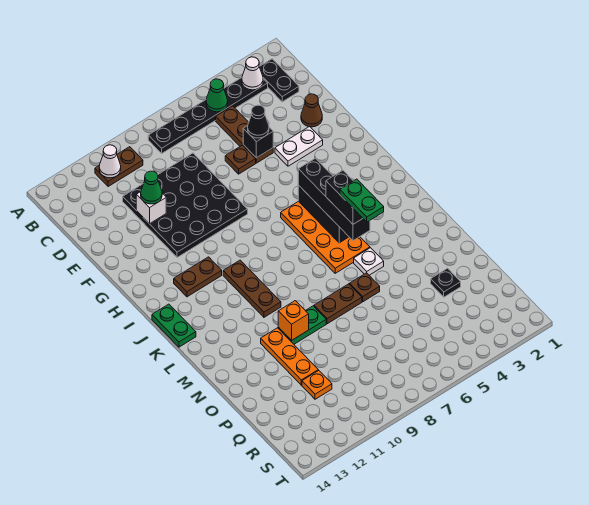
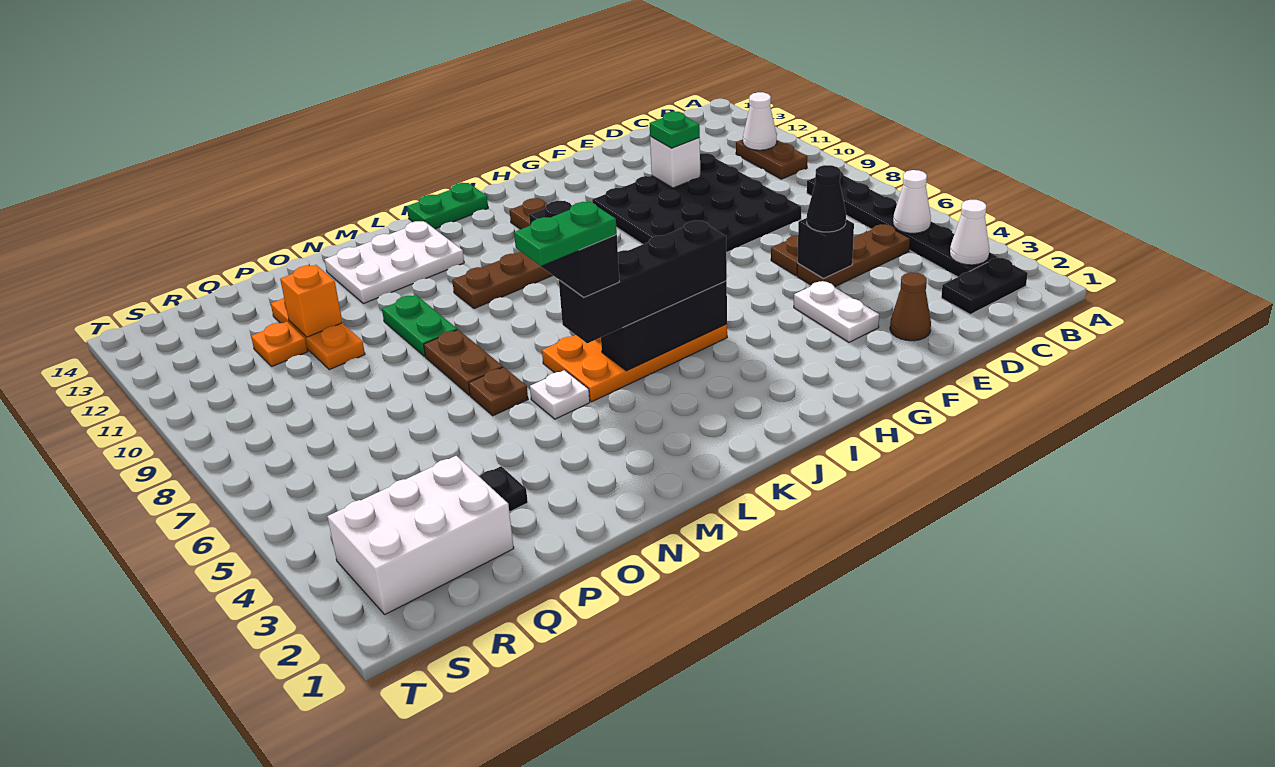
green 1x1 cone [206,79,228,112] -> white 1x1 cone [893,170,931,233]
green 1x1 cone [141,171,162,204] -> green 1x1 plate [650,111,700,148]
black 1x2 brick [326,171,363,224] -> black 1x2 brick turned to [529,201,619,297]
none -> white 2x3 plate [324,221,464,304]
orange 1x1 brick [278,301,309,340] -> orange 1x1 brick moved to [280,265,342,337]
orange 1x3 plate [261,328,318,385] -> orange 1x3 plate turned to [271,298,365,370]
none -> white 2x3 brick [327,456,514,614]

